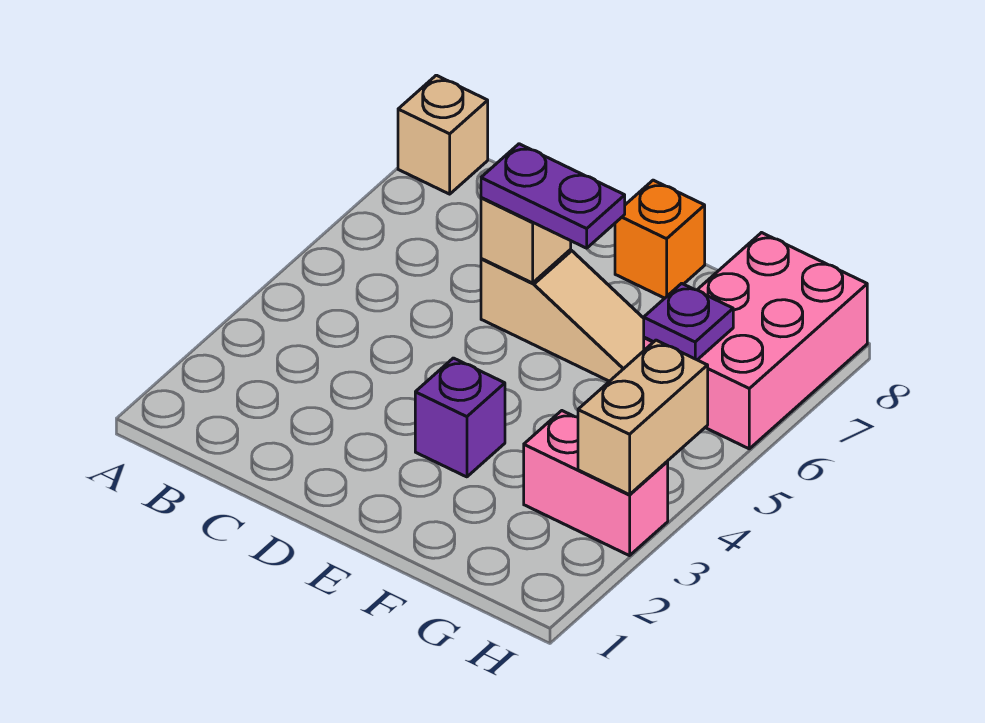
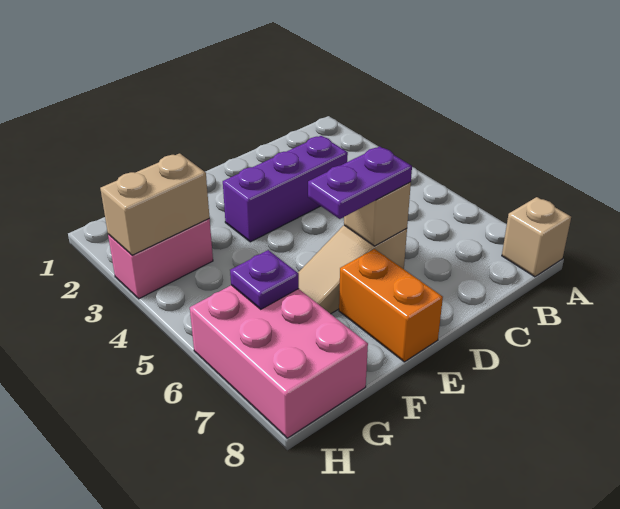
purple 1x1 brick [415,358,505,477] -> purple 1x3 brick [223,136,348,242]
orange 1x1 brick [615,180,705,298] -> orange 1x2 brick [339,249,443,362]
tan 1x2 brick [578,340,708,495] -> tan 1x2 brick turned to [100,153,210,255]

